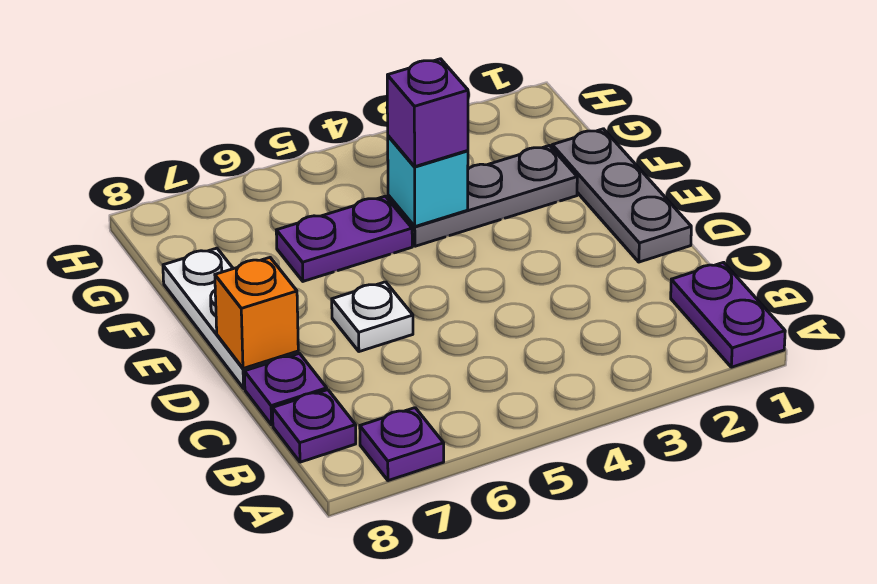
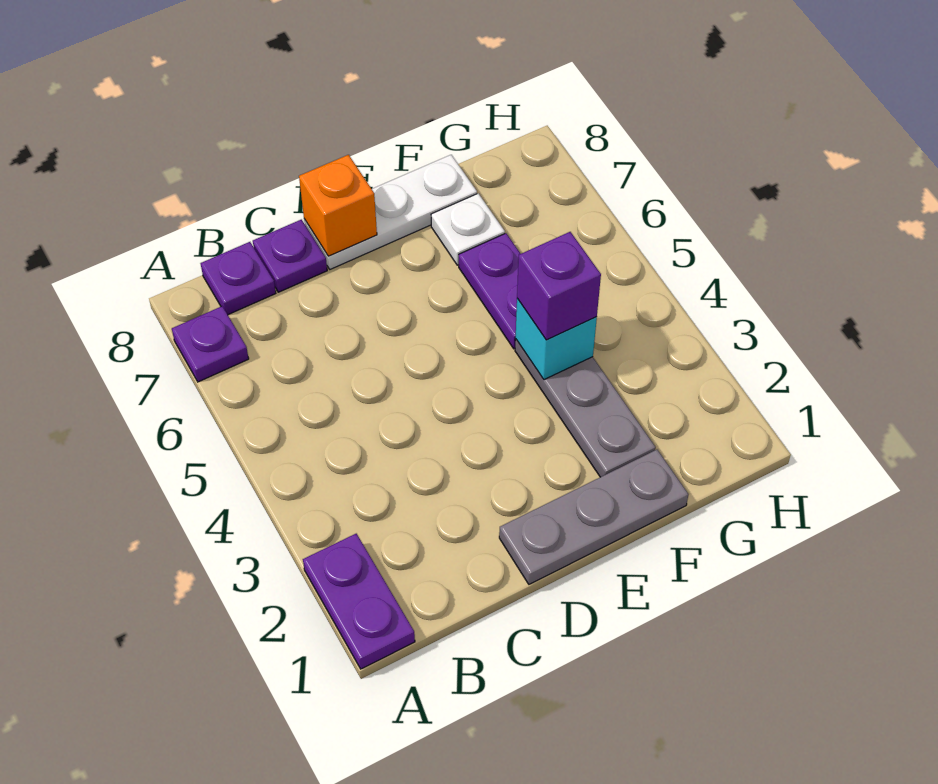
purple 1x2 plate [671,262,785,367] -> purple 1x2 plate turned to [303,534,415,669]
white 1x1 plate [332,282,413,352] -> white 1x1 plate moved to [431,193,505,265]

